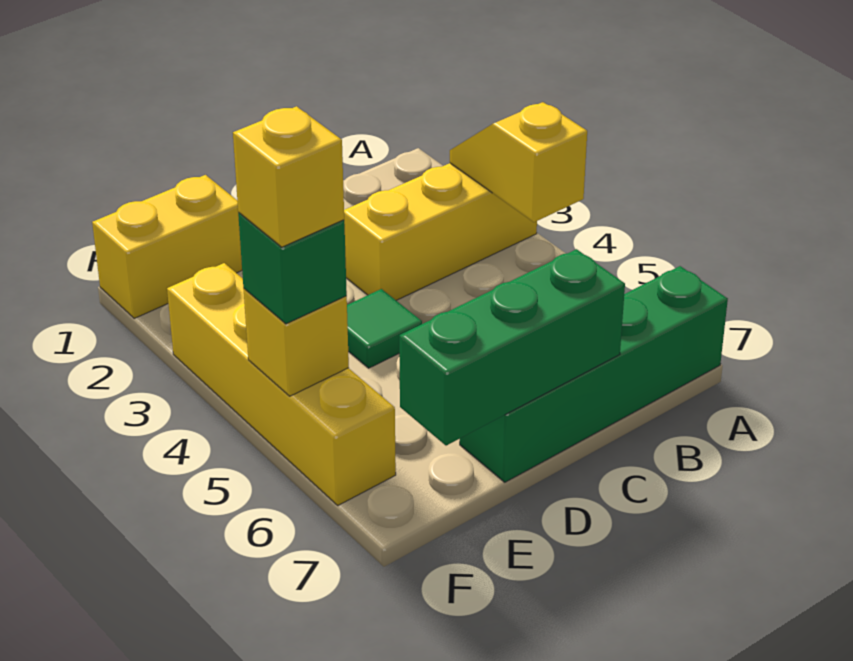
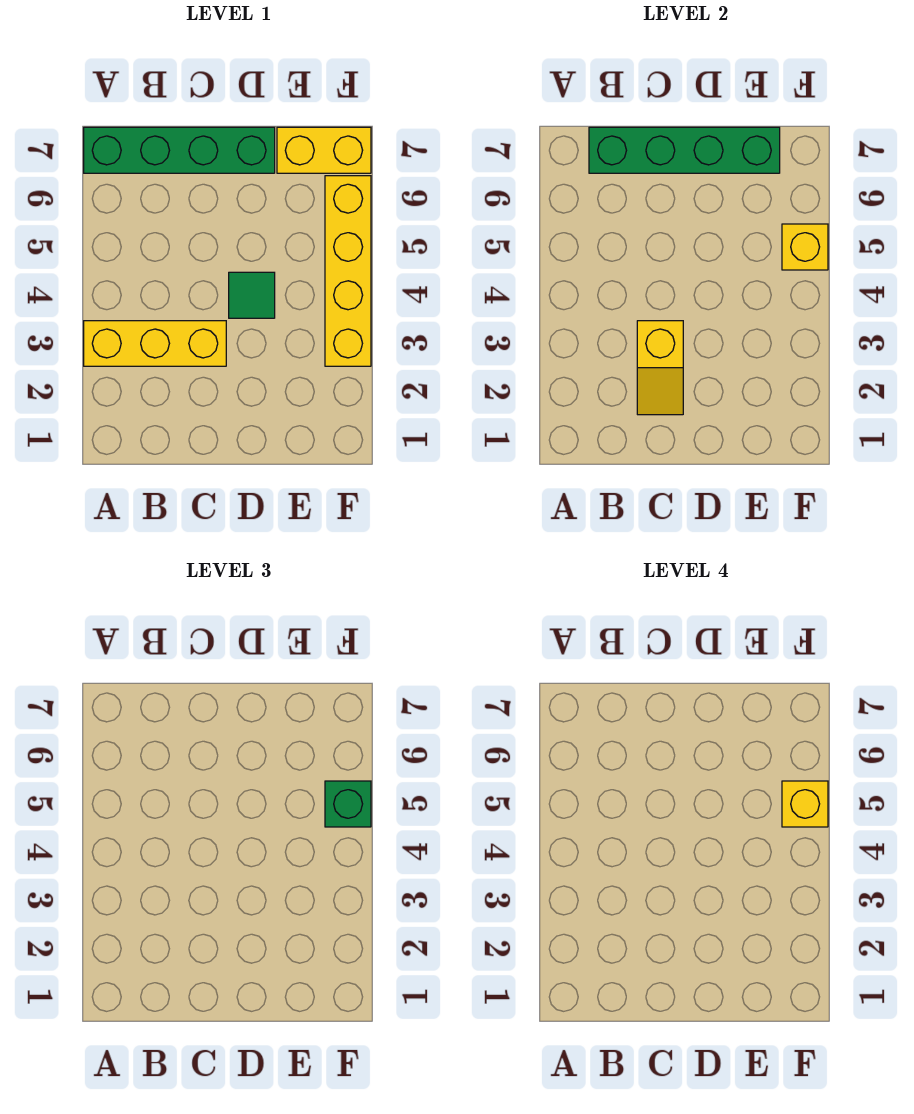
yellow 1x2 slope [450,102,587,222] -> yellow 1x2 slope moved to [637,321,683,415]
green 1x3 brick [399,249,625,446] -> green 1x4 brick [589,127,780,173]
yellow 1x2 brick [92,175,242,318] -> yellow 1x2 brick moved to [277,127,371,173]

